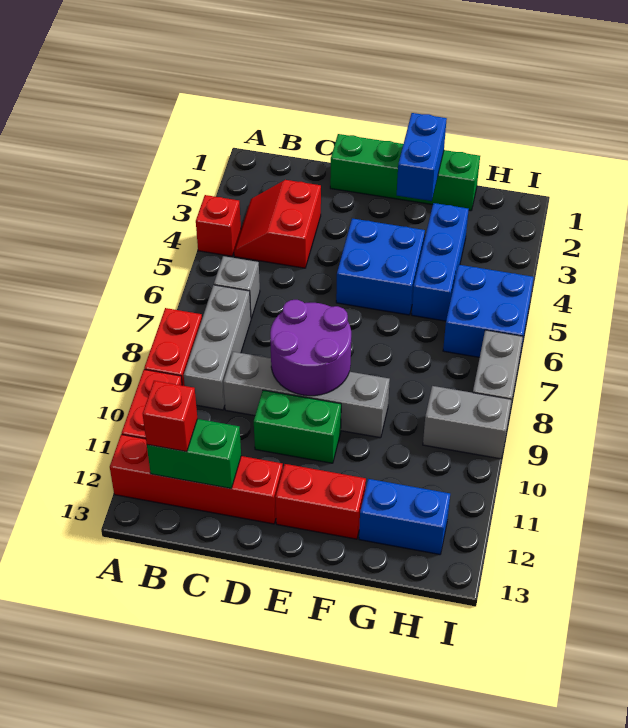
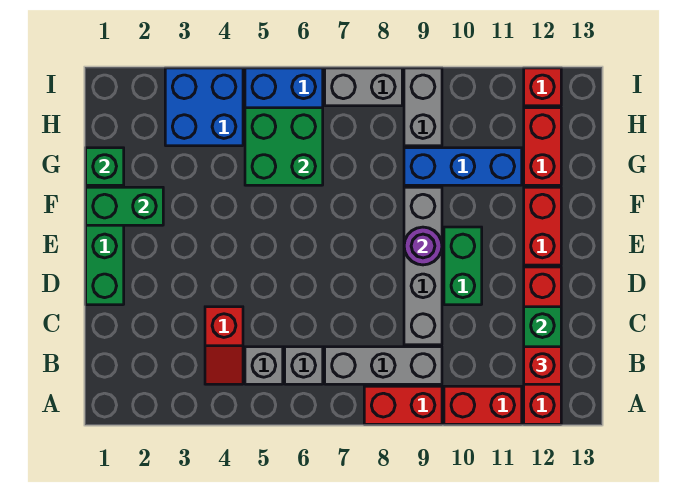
red 1x1 brick [196,195,241,256] -> red 1x1 brick moved to [524,68,561,106]
red 2x2 slope [234,180,321,268] -> red 1x2 slope [205,307,243,384]
none -> grey 1x1 brick [245,347,283,384]
purple 2x2 round brick [270,300,351,396] -> purple 1x1 round brick [404,227,442,265]
blue 2x2 brick [336,218,425,315] -> blue 2x2 brick moved to [165,68,243,146]
blue 1x2 brick [397,113,447,201] -> green 1x2 brick [86,187,163,225]
none -> green 1x1 brick [86,148,124,185]
blue 1x3 brick [412,203,469,321] -> blue 1x3 brick moved to [404,148,522,185]
none -> green 2x2 brick [245,108,323,185]
blue 1x2 brick [359,479,450,554] -> red 1x2 brick [524,108,561,185]

